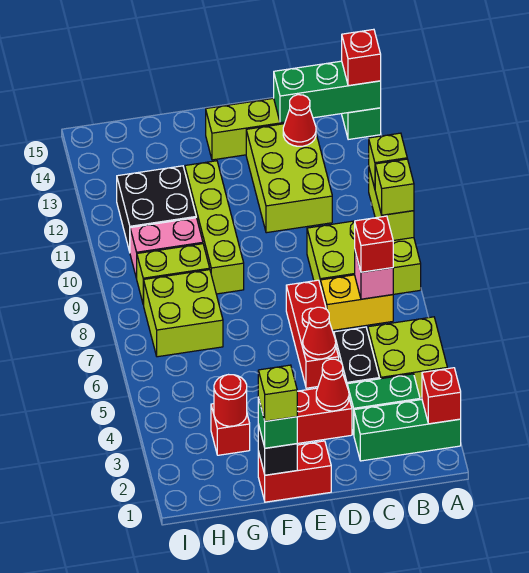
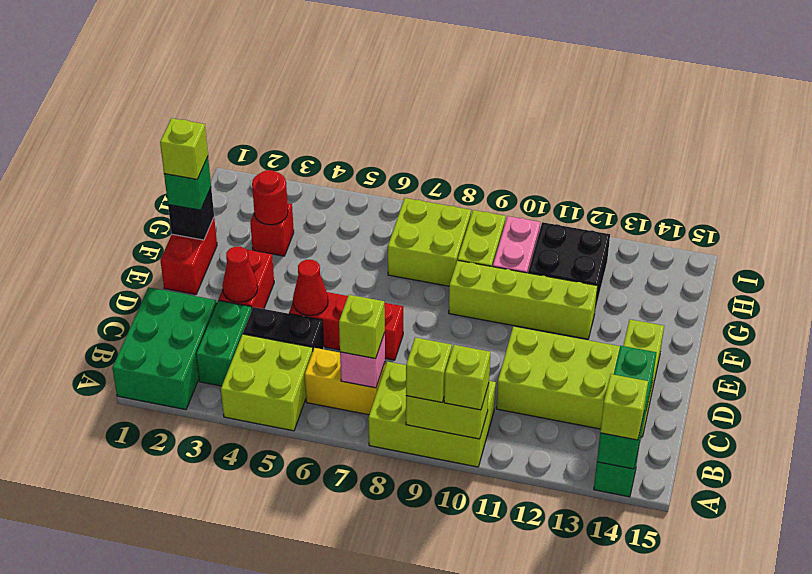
green 1x3 brick [354,400,461,461] -> green 2x3 brick [112,287,217,410]
red 1x1 brick [422,368,461,424] -> none
lime 2x3 brick [307,221,421,294] -> lime 2x3 brick turned to [368,362,496,467]
red 1x1 brick [342,29,381,86] -> lime 1x1 brick [600,374,648,440]
yellow 1x2 brick [320,275,393,331] -> yellow 1x2 brick turned to [305,348,385,415]
red 1x1 brick [355,216,393,272] -> lime 1x1 brick [339,295,385,359]
red 1x1 cone [283,95,316,146] -> none

